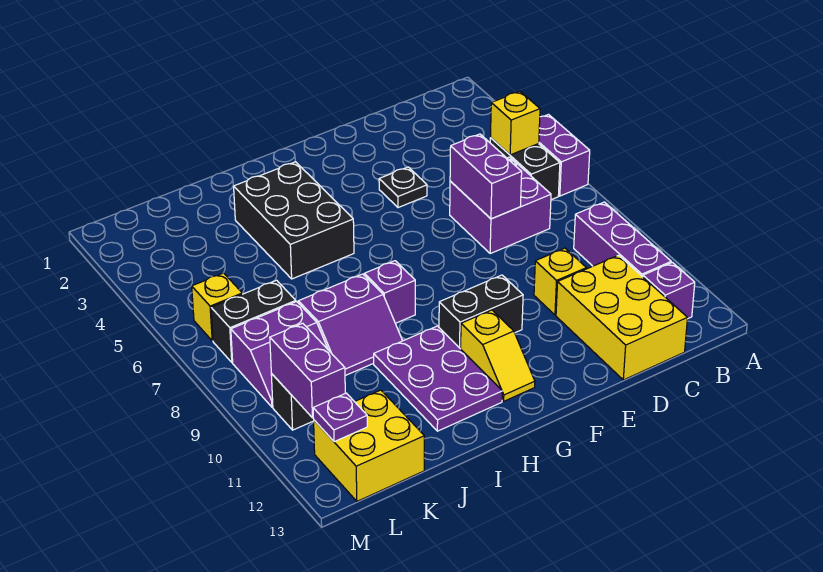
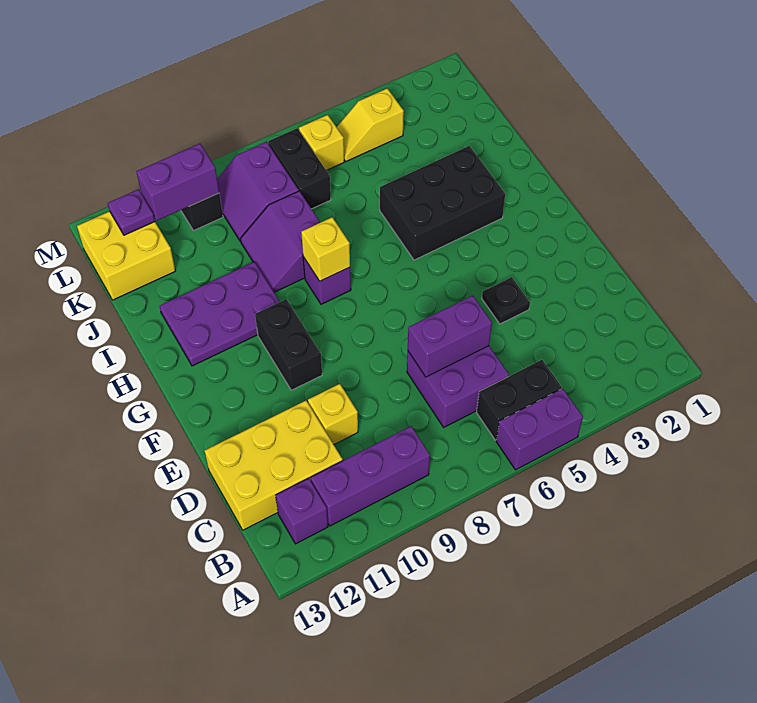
yellow 1x1 brick [491,91,540,155] -> yellow 1x1 brick moved to [301,217,350,281]
yellow 1x2 slope [461,310,535,401] -> yellow 1x2 slope moved to [337,89,404,161]

